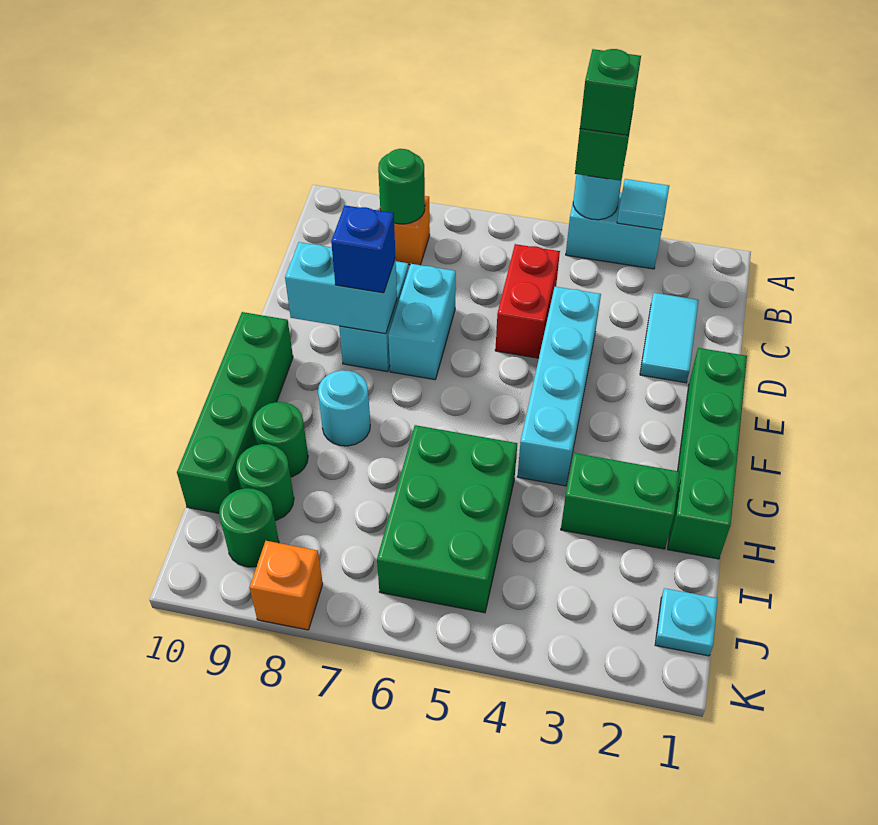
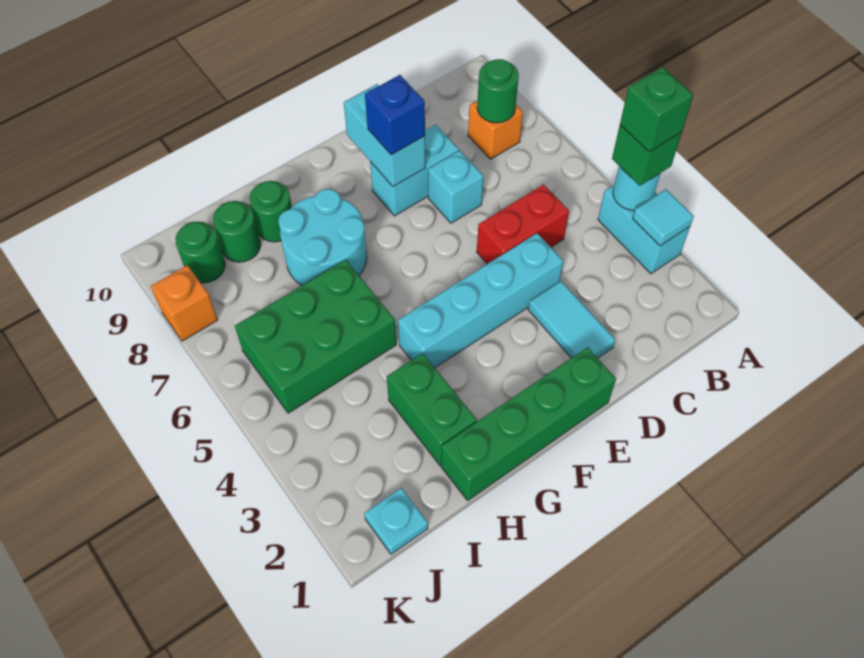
cyan 1x2 tile [640,293,699,383] -> cyan 1x2 tile turned to [528,281,615,358]
cyan 1x2 brick [388,264,456,380] -> cyan 1x1 brick [428,150,484,223]
green 1x4 brick [177,312,293,513] -> none
cyan 1x1 round brick [318,370,370,446] -> cyan 2x2 round brick [278,189,367,285]

